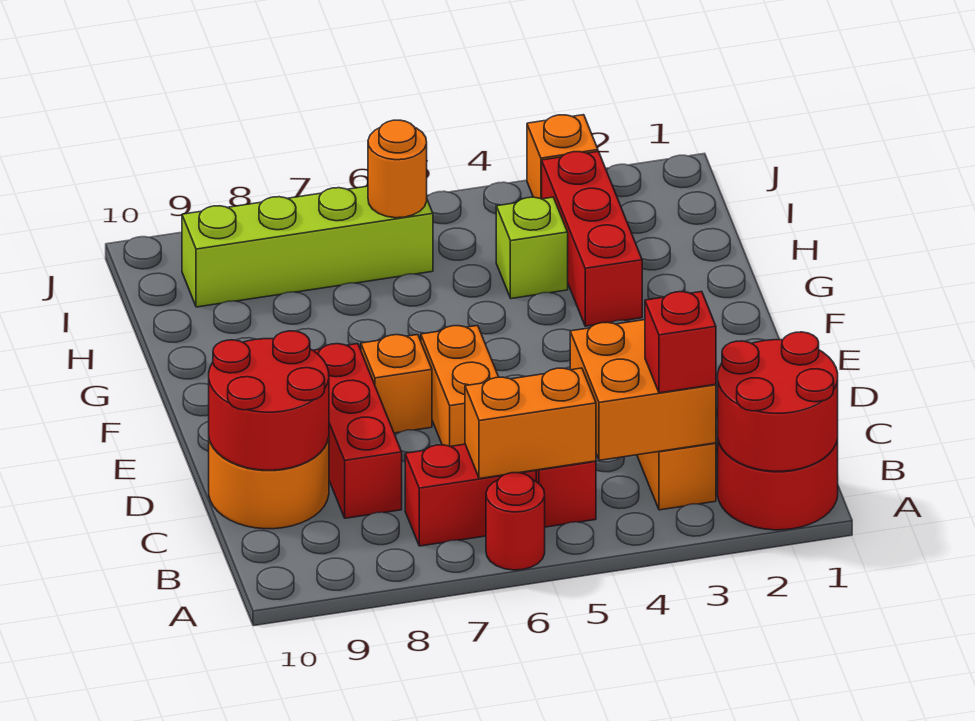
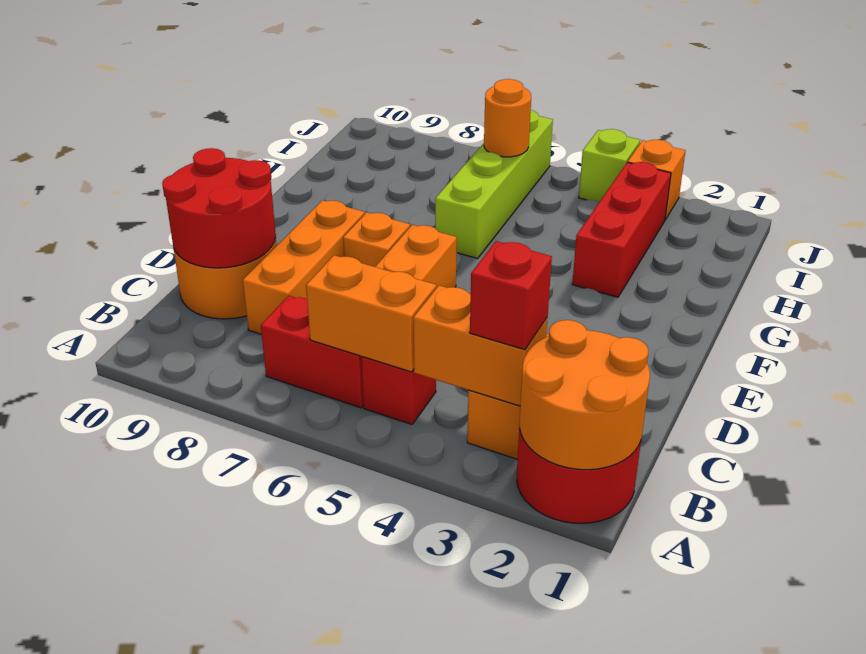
red 2x2 round brick [718,332,838,471] -> orange 2x2 round brick [520,320,650,470]
red 1x1 round brick [486,473,545,570] -> none
orange 2x2 brick [570,320,716,460] -> orange 1x2 brick [413,286,548,406]
red 1x3 brick [313,344,402,518] -> orange 1x3 brick [243,200,364,334]
lime 1x1 brick [496,197,568,299] -> lime 1x1 brick moved to [579,129,640,202]
lime 1x4 brick [182,186,433,307] -> lime 1x4 brick turned to [435,110,553,258]

